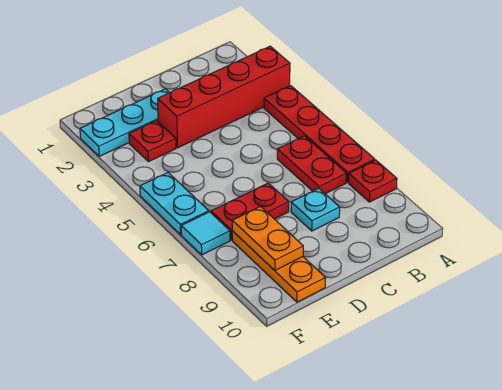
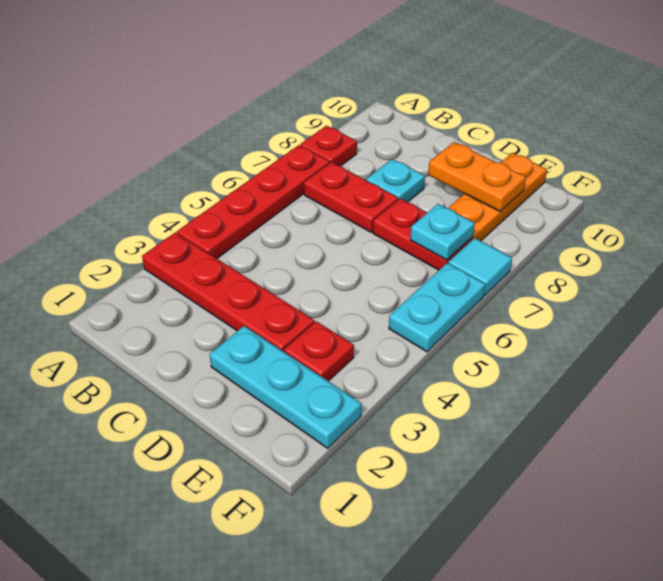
red 1x4 brick [158,46,290,148] -> red 1x4 plate [142,233,315,352]
red 1x2 plate [277,136,346,194] -> red 1x2 plate turned to [304,162,398,232]
none -> cyan 1x1 plate [410,204,475,260]
orange 1x2 plate [232,207,303,270] -> orange 1x2 plate turned to [428,142,526,211]

